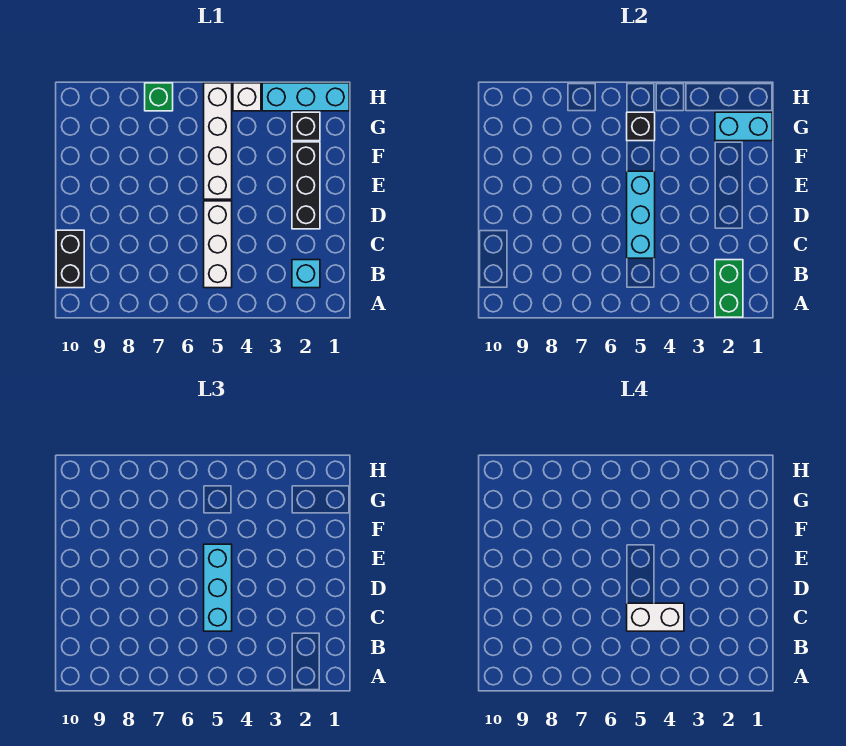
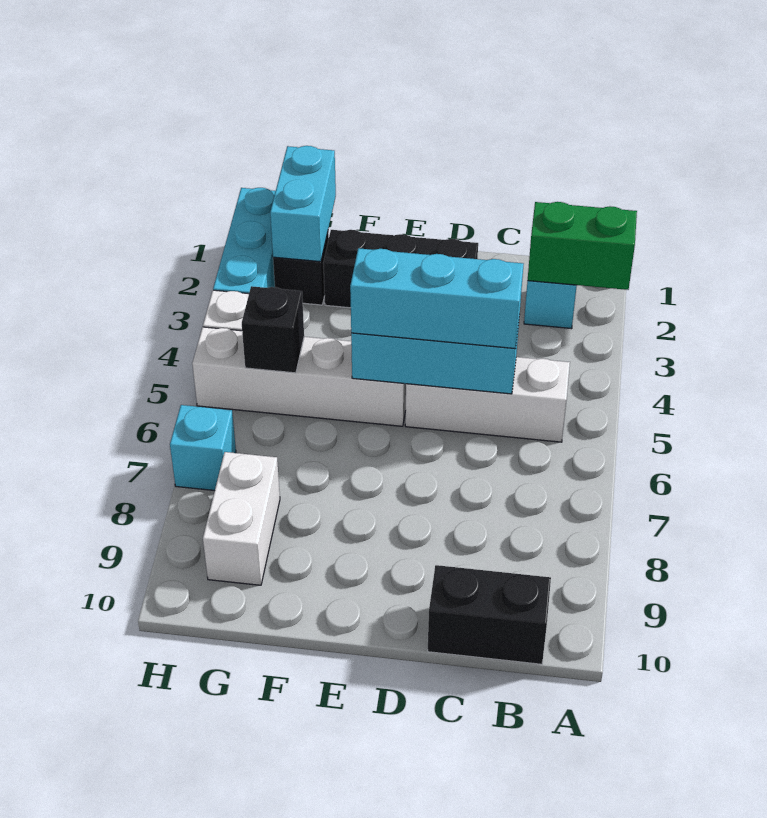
white 1x2 brick [627,603,684,631] -> white 1x2 brick moved to [203,452,280,585]
green 1x1 brick [145,83,173,111] -> cyan 1x1 brick [170,405,236,491]

